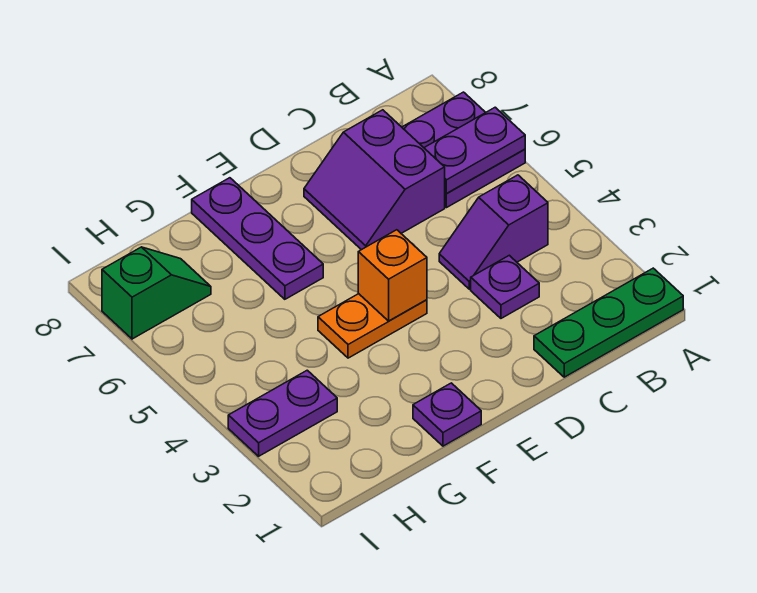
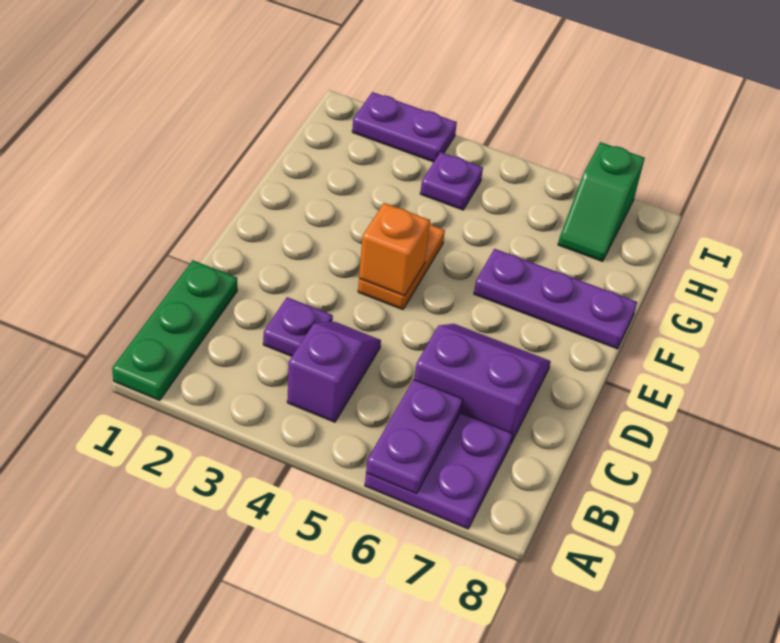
purple 1x1 plate [413,383,481,446] -> purple 1x1 plate moved to [420,152,483,210]
purple 1x2 plate [228,370,337,456] -> purple 1x2 plate turned to [352,92,457,162]

